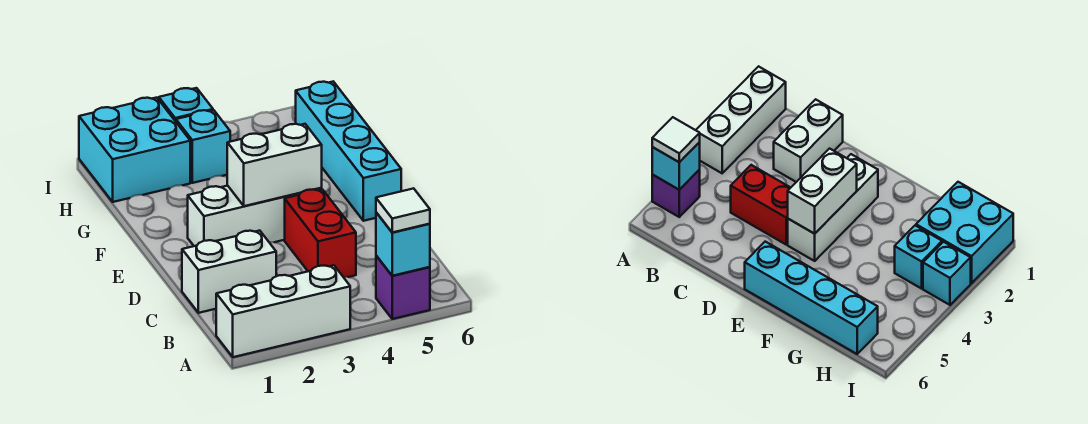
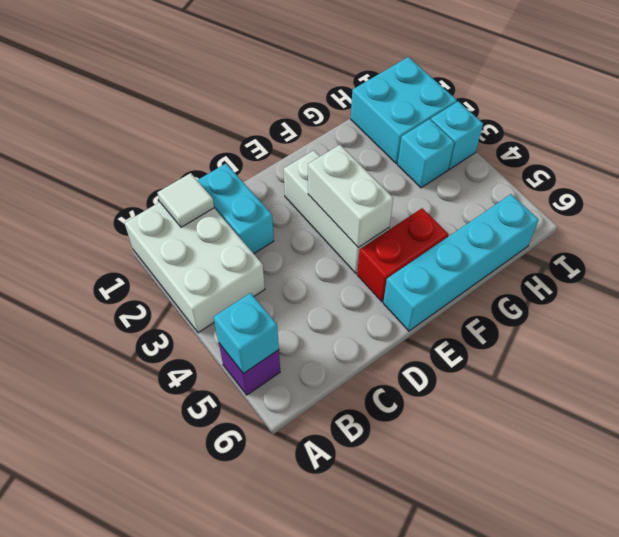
white 1x3 brick [216,265,350,357] -> white 2x3 brick [125,202,265,333]
white 1x1 tile [376,188,430,232] -> white 1x1 tile moved to [157,173,214,227]
white 1x2 brick [182,231,276,313] -> cyan 1x2 brick [197,164,274,254]
red 1x2 brick [285,189,356,277] -> red 1x2 brick moved to [357,208,449,302]

